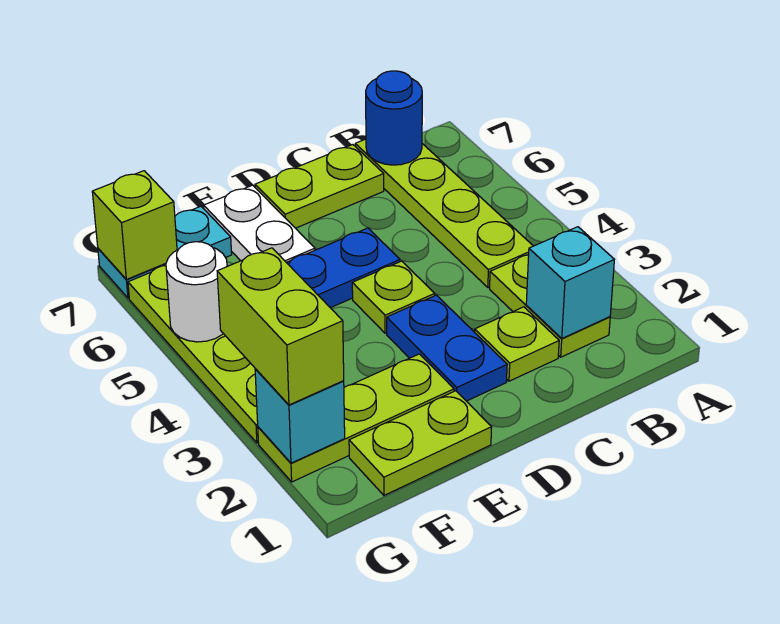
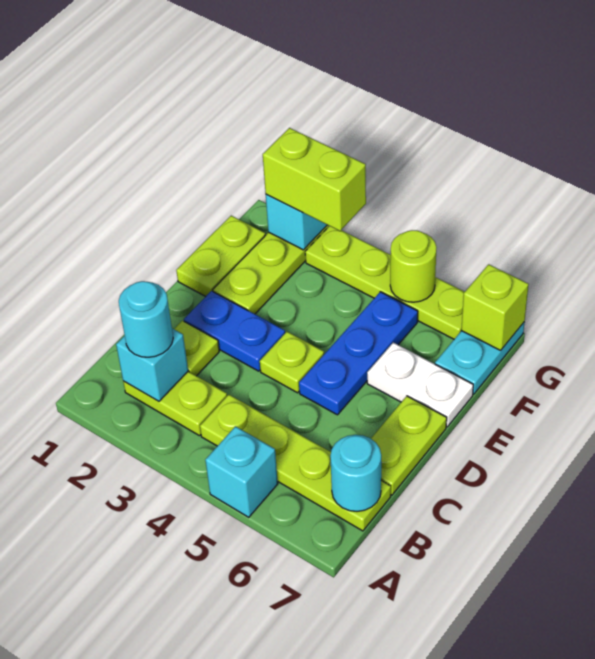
none -> cyan 1x1 brick [205,426,278,517]
none -> cyan 1x1 round brick [119,281,173,357]
blue 1x1 round brick [366,71,422,165] -> cyan 1x1 round brick [330,435,381,511]
white 1x1 round brick [166,242,227,342] -> lime 1x1 round brick [390,230,437,302]

